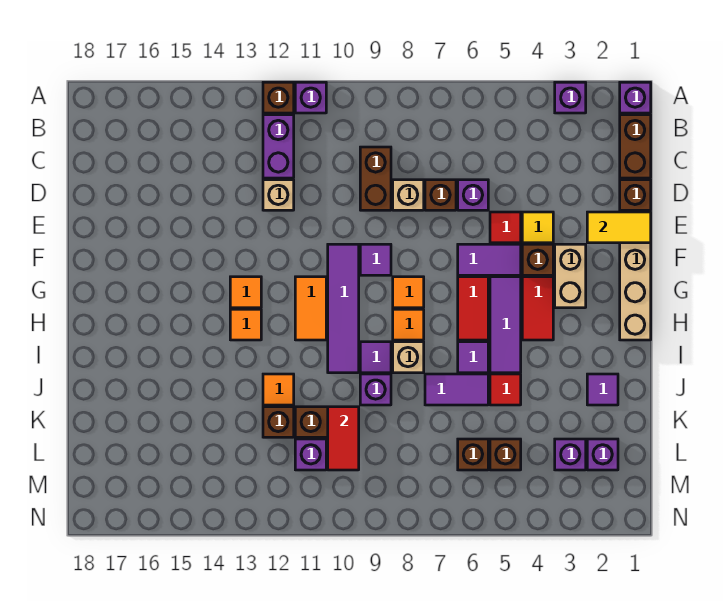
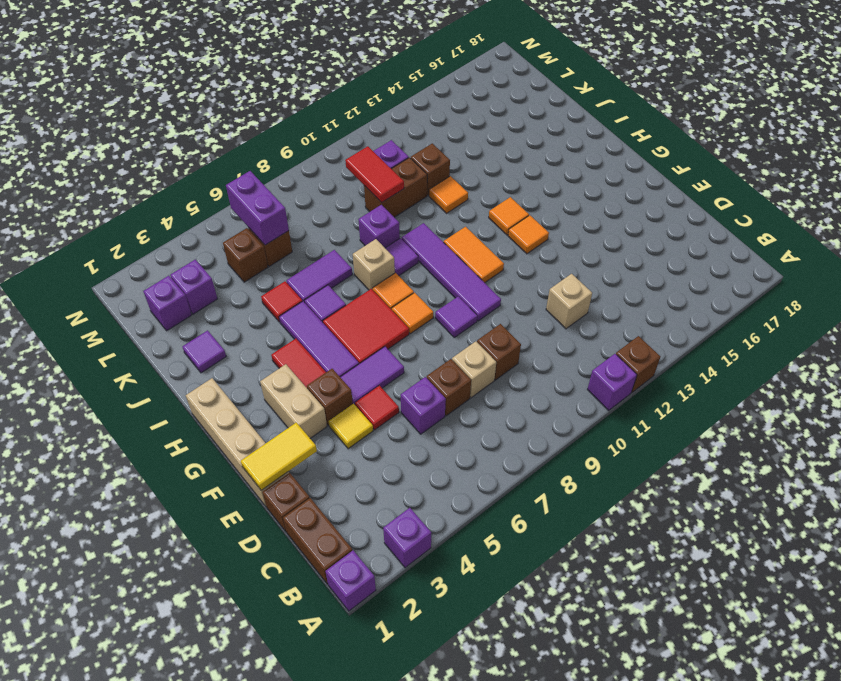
purple 1x2 brick [263,115,294,178] -> purple 1x2 brick moved to [226,171,289,245]
brown 1x2 brick [360,147,391,210] -> brown 1x1 brick [477,324,521,380]
red 1x2 tile [458,277,488,340] -> red 2x2 tile [323,289,409,364]

